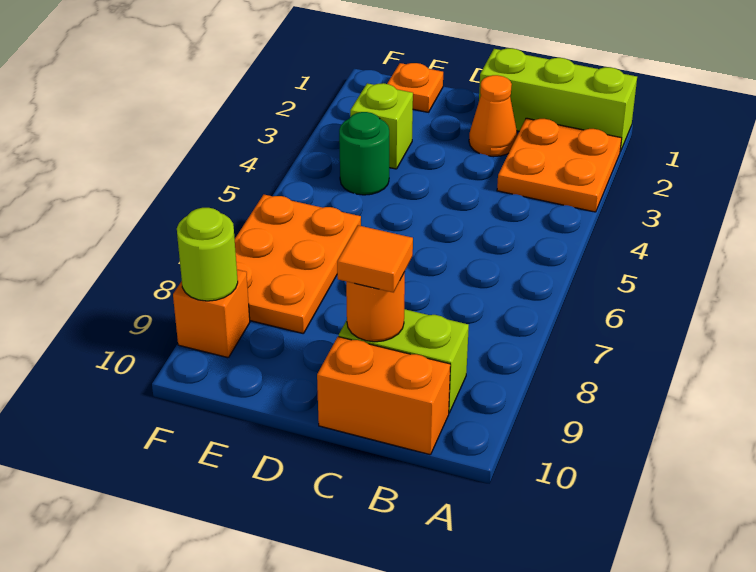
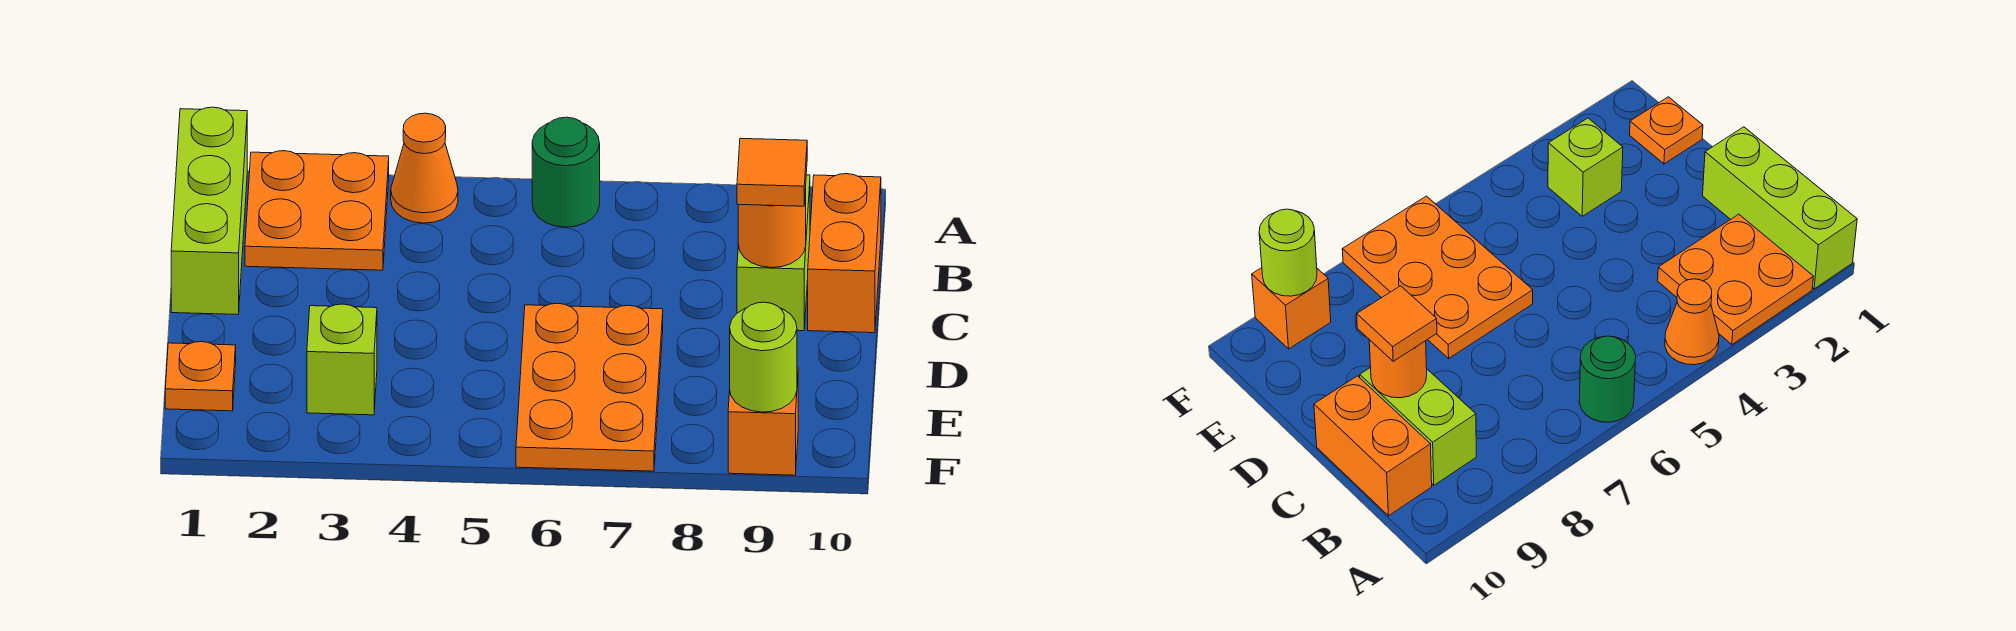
orange 1x1 cone [469,75,517,157] -> orange 1x1 cone moved to [391,113,458,223]
green 1x1 round brick [339,112,389,195] -> green 1x1 round brick moved to [532,117,600,227]
orange 2x3 plate [235,195,361,334] -> orange 2x3 plate turned to [516,303,663,471]

